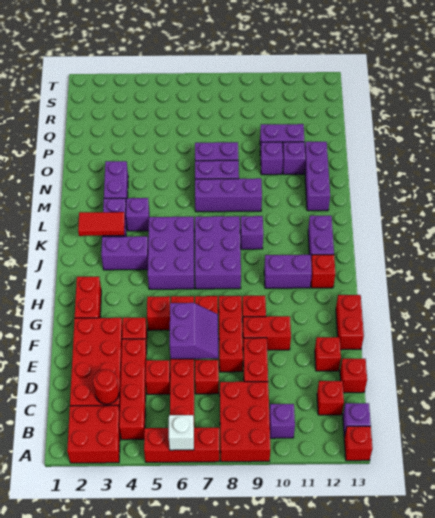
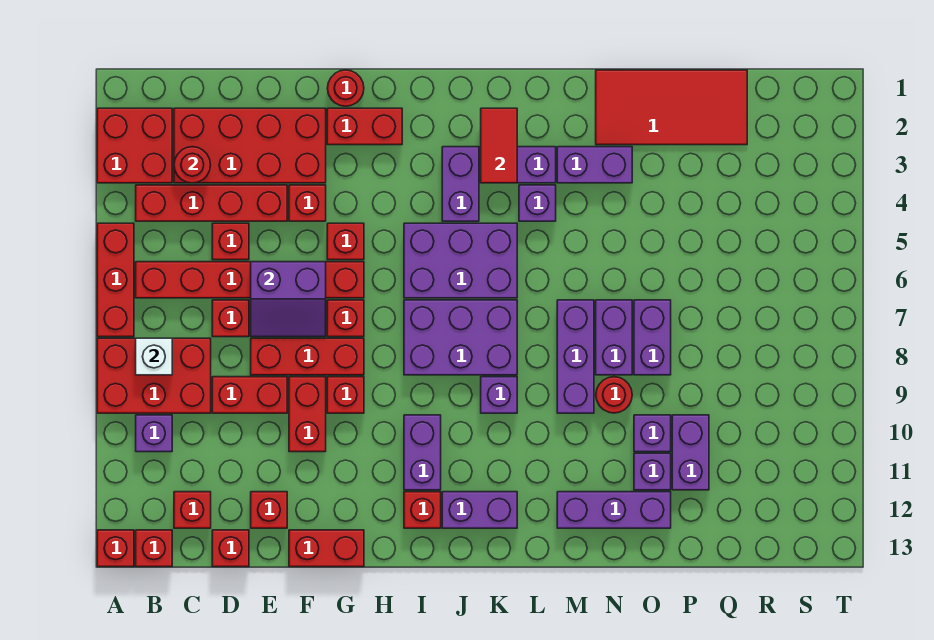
white 1x1 brick [169,415,194,450] -> white 1x1 brick moved to [136,338,172,375]
purple 1x1 brick [343,403,371,436] -> red 1x1 brick [136,530,172,567]
none -> red 1x1 round brick [327,70,364,106]
none -> red 2x4 tile [596,70,747,145]
none -> red 1x1 round brick [596,377,632,413]

